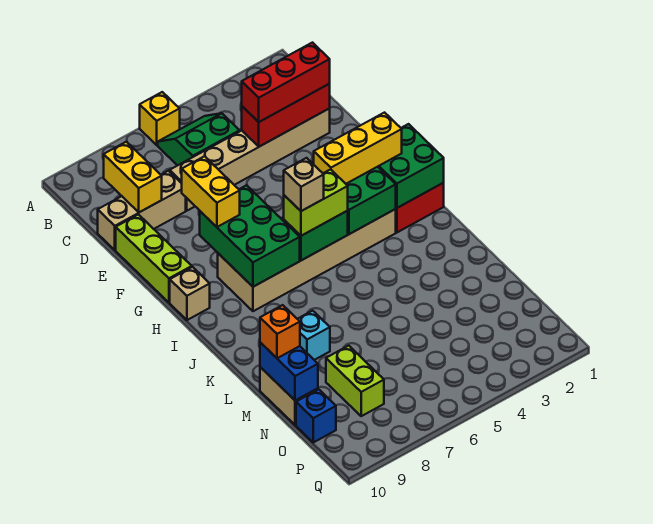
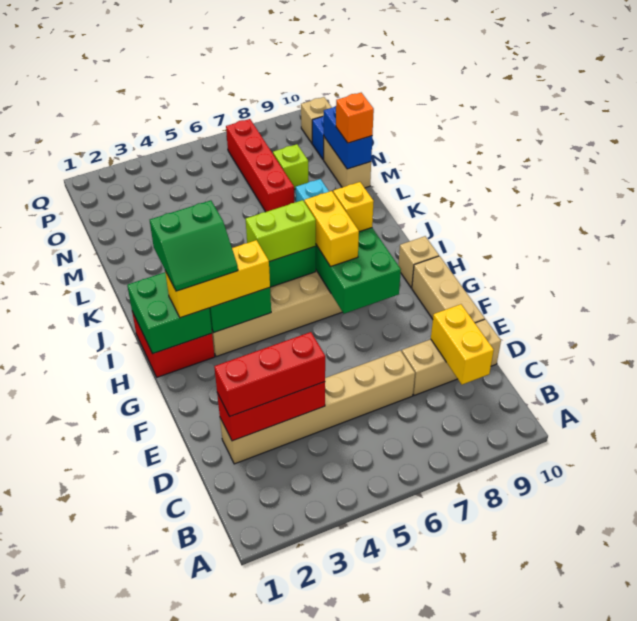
yellow 1x1 brick [140,92,180,145] -> yellow 1x1 brick moved to [333,182,374,232]
green 2x2 slope [158,113,240,166] -> green 2x2 slope moved to [150,200,238,291]
lime 1x3 brick [116,215,192,303] -> tan 1x3 brick [412,256,485,323]
yellow 1x2 brick [182,156,240,227] -> yellow 1x2 brick moved to [304,191,359,267]
tan 1x1 brick [284,158,324,211] -> tan 1x1 brick moved to [301,97,332,143]
none -> red 1x4 brick [226,119,294,212]
lime 1x2 brick [326,346,384,416] -> lime 1x1 brick [273,144,308,189]

